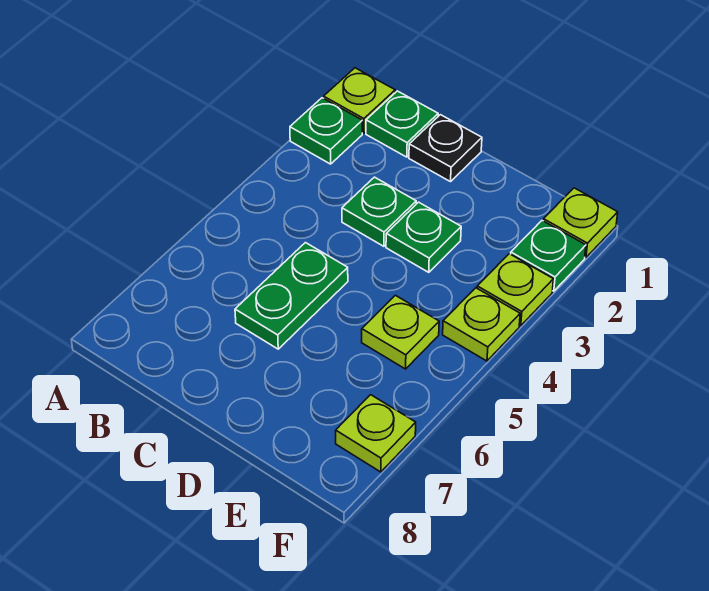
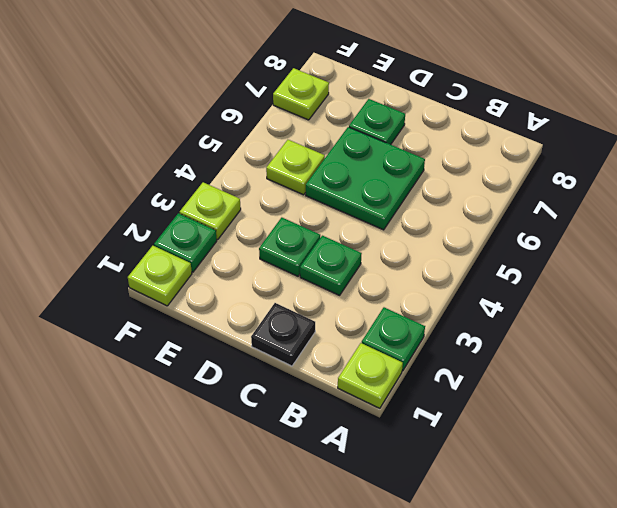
green 1x1 plate [366,91,438,157] -> green 1x1 plate moved to [349,99,405,145]
green 1x2 plate [235,243,348,349] -> green 2x2 plate [306,127,425,230]
lime 1x1 plate [443,288,520,361] -> none

